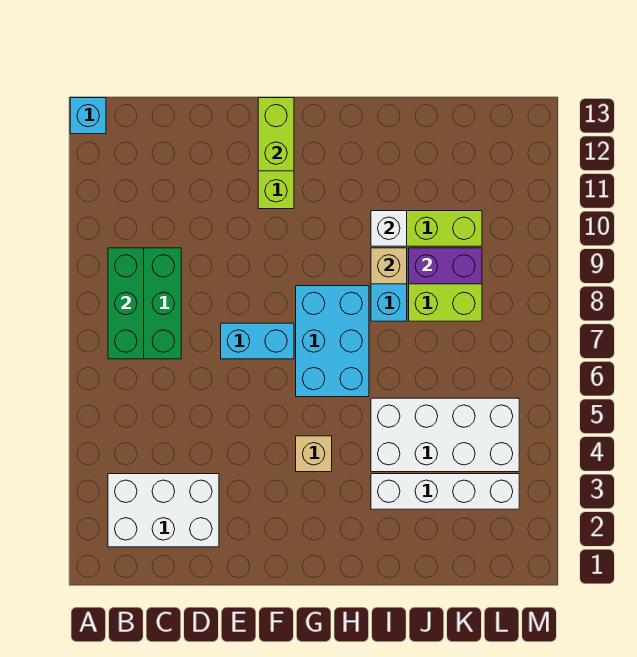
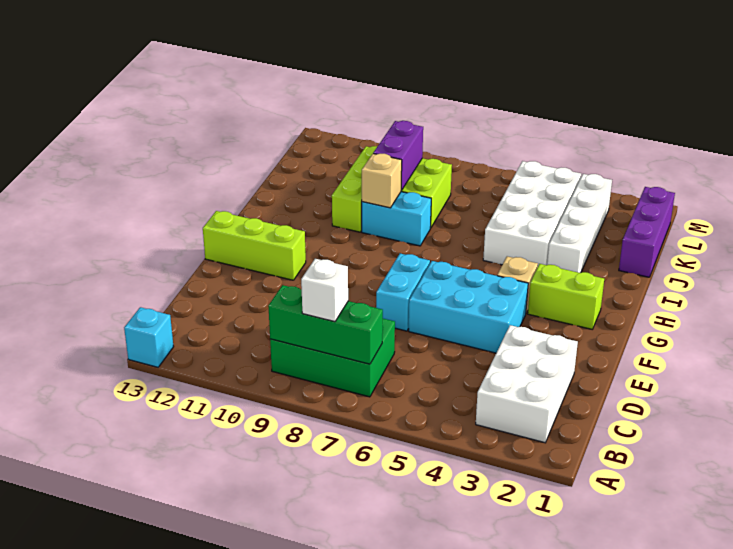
lime 1x2 brick [258,98,294,171] -> lime 1x2 brick moved to [528,264,604,329]
cyan 2x3 brick [296,286,369,397] -> cyan 2x3 brick moved to [409,261,528,353]
white 1x1 brick [371,211,407,246] -> white 1x1 brick moved to [301,259,348,322]
none -> purple 1x3 brick [619,187,675,277]

